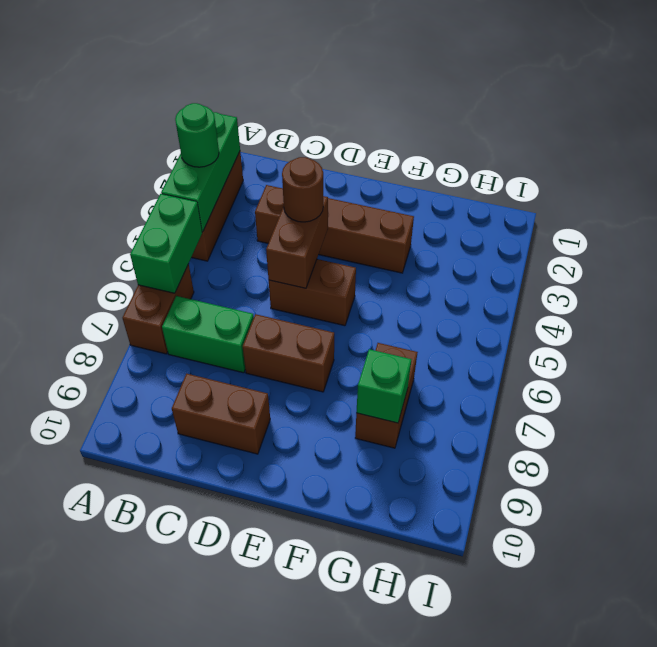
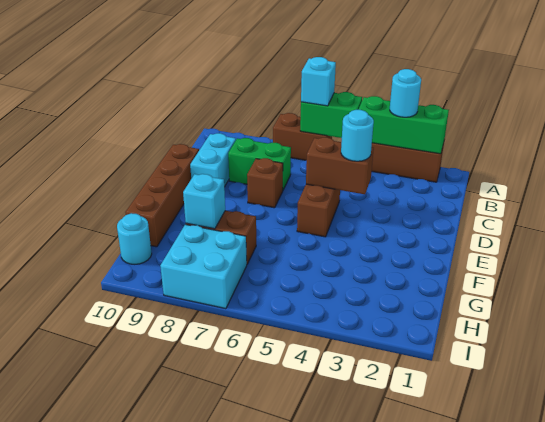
green 1x1 round brick [175,103,219,167] -> cyan 1x1 round brick [390,69,421,117]
none -> cyan 1x1 brick [301,57,336,106]
green 1x2 brick [162,296,254,373] -> green 1x2 brick turned to [228,138,291,190]
brown 1x4 brick [255,185,414,273] -> brown 1x4 brick moved to [125,144,199,247]
brown 1x2 brick [172,374,270,454] -> cyan 1x2 brick [190,133,236,187]
brown 1x1 round brick [282,157,323,222] -> cyan 1x1 round brick [341,110,374,161]
brown 1x2 brick [243,314,334,392] -> brown 1x1 brick [247,158,283,208]
green 1x1 brick [356,349,411,423] -> cyan 1x1 brick [183,174,225,229]
none -> cyan 2x2 brick [160,224,247,309]
none -> cyan 1x1 round brick [117,213,152,264]

